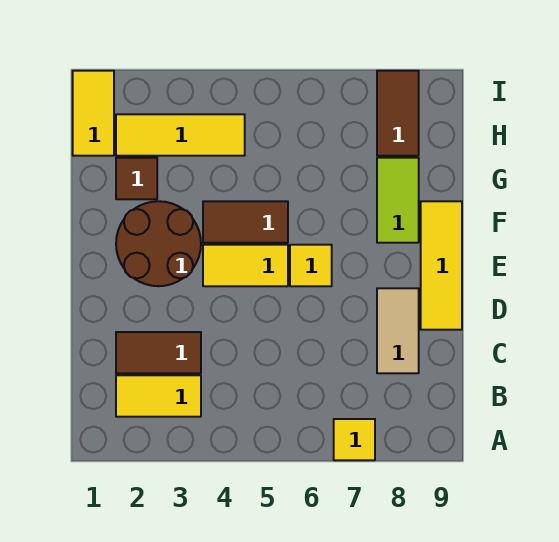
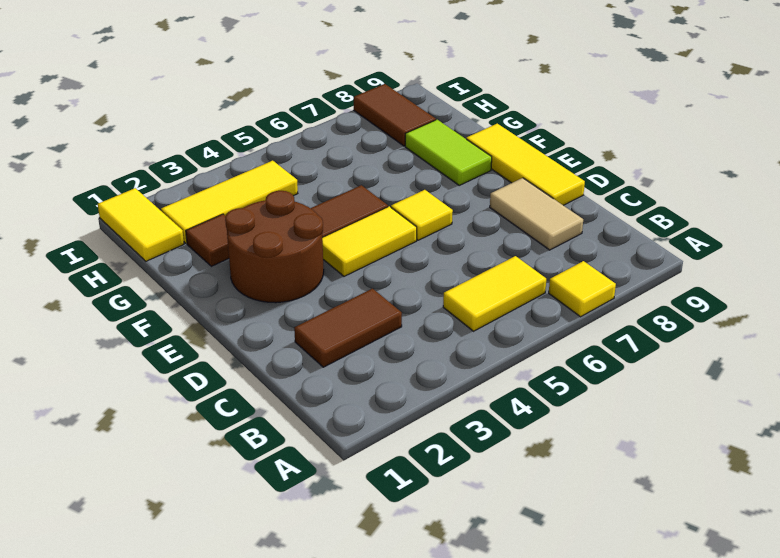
yellow 1x2 tile [116,375,201,417] -> yellow 1x2 tile moved to [443,256,546,331]

